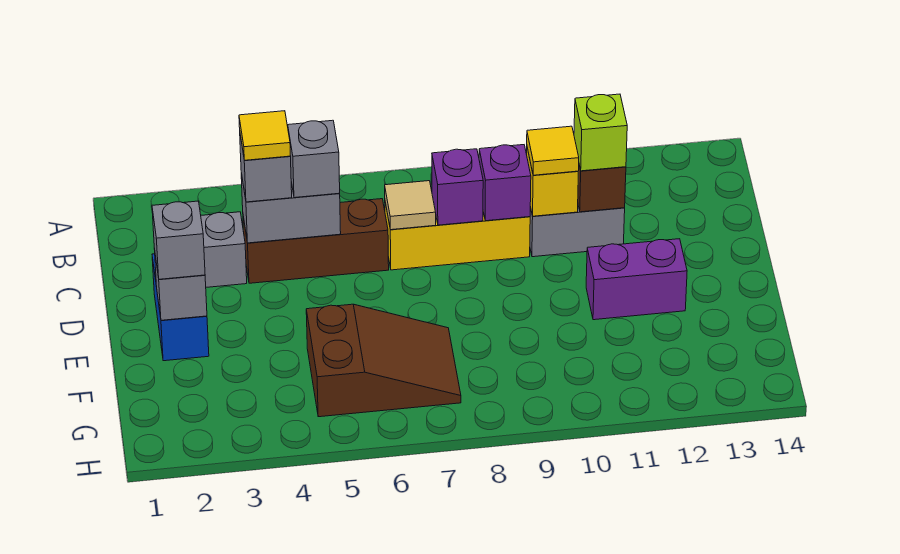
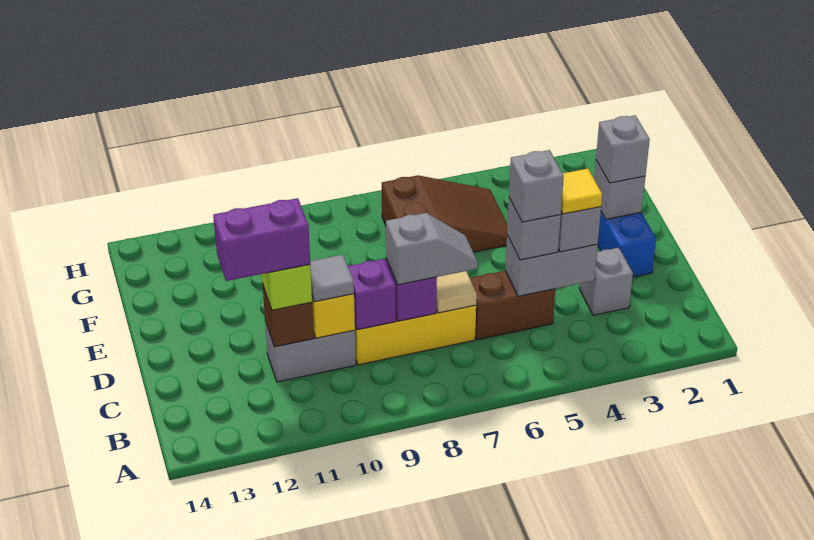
brown 1x3 brick [243,199,389,283] -> brown 1x2 brick [470,271,555,340]
none -> grey 1x1 brick [509,150,564,222]
none -> grey 1x2 slope [386,213,478,285]
yellow 1x1 tile [527,126,579,175] -> grey 1x1 tile [310,255,354,302]
purple 1x2 brick [586,239,687,320] -> purple 1x2 brick moved to [213,198,310,281]
brown 2x3 slope [306,304,461,417] -> brown 2x3 slope turned to [382,175,508,252]

